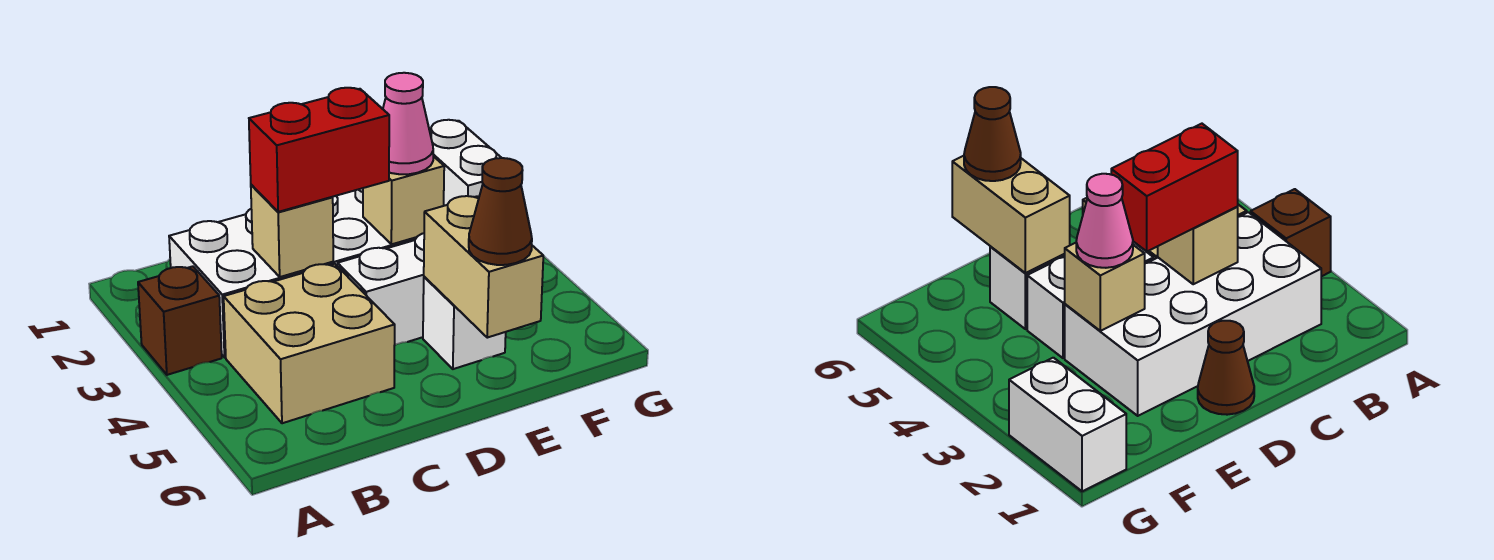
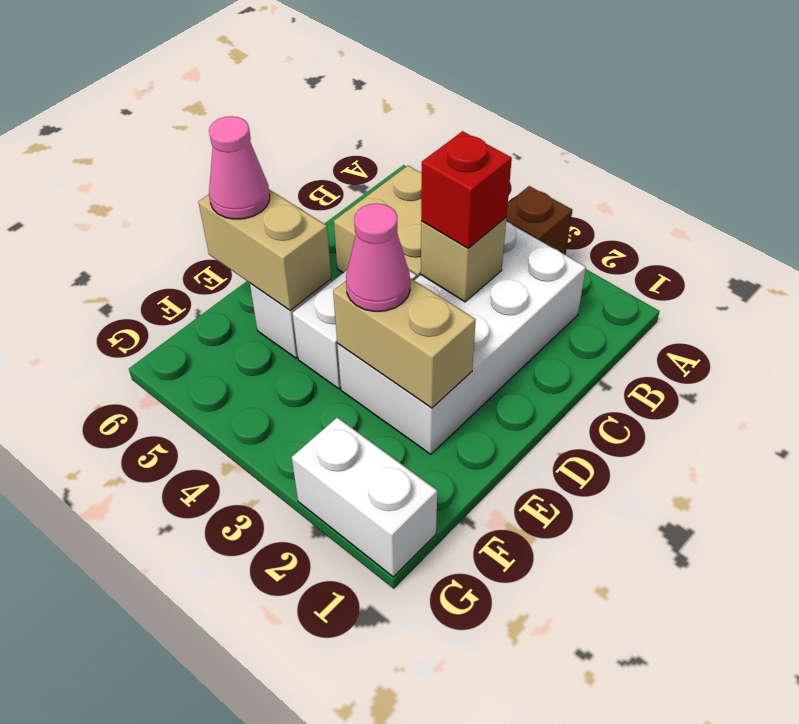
red 1x2 brick [249,88,389,212] -> red 1x1 brick [421,131,512,248]
brown 1x1 cone [1198,321,1254,415] -> none
tan 1x1 brick [363,156,444,244] -> tan 1x2 brick [333,278,476,408]
brown 1x1 cone [469,158,532,265] -> pink 1x1 cone [209,116,270,219]

